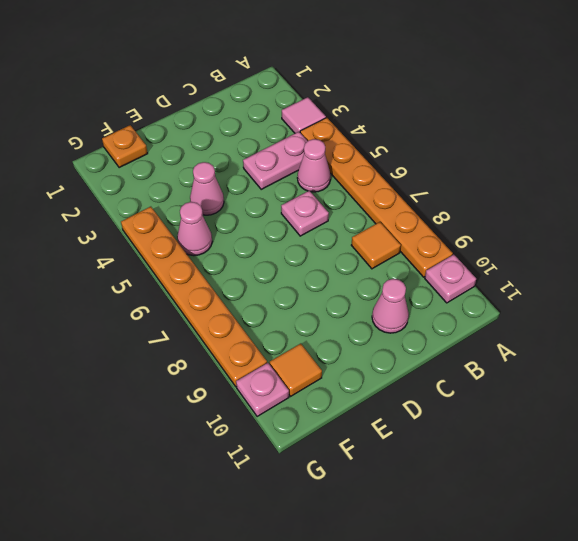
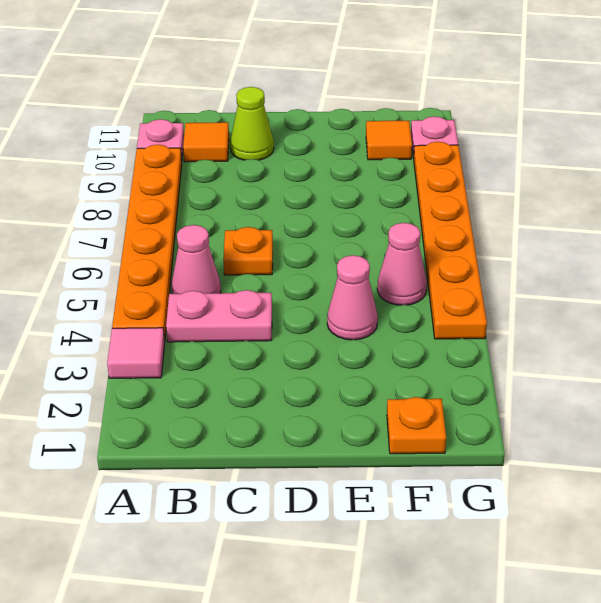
orange 1x1 tile [351,222,401,269] -> orange 1x1 tile moved to [183,122,229,162]
pink 1x1 plate [281,191,329,236] -> orange 1x1 plate [223,227,273,275]
pink 1x1 cone [372,279,409,333] -> lime 1x1 cone [230,87,274,160]

